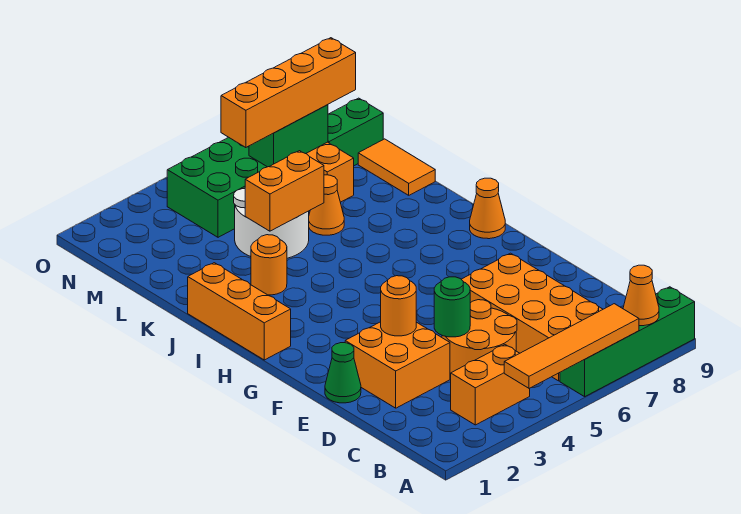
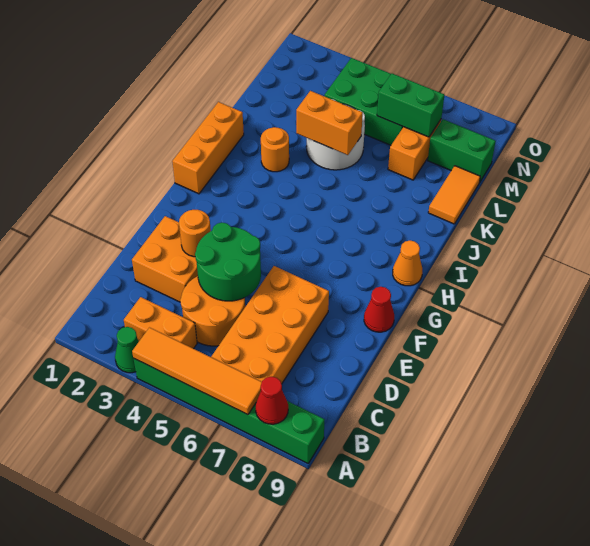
green 1x4 brick [560,287,695,397] -> green 1x6 brick [133,358,325,463]
orange 1x1 cone [623,265,659,326] -> red 1x1 cone [256,377,288,424]
green 1x1 round brick [434,277,470,337] -> green 2x2 round brick [195,223,261,301]
green 1x1 cone [325,343,361,403] -> green 1x1 cone moved to [115,327,139,373]
none -> red 1x1 cone [364,287,394,332]
orange 1x1 cone [309,175,344,235] -> none
orange 1x4 brick [221,38,356,148] -> none

